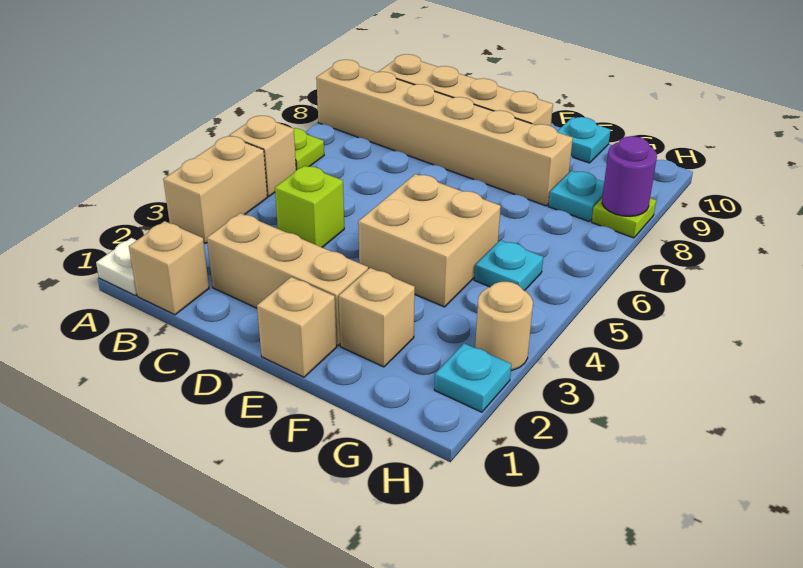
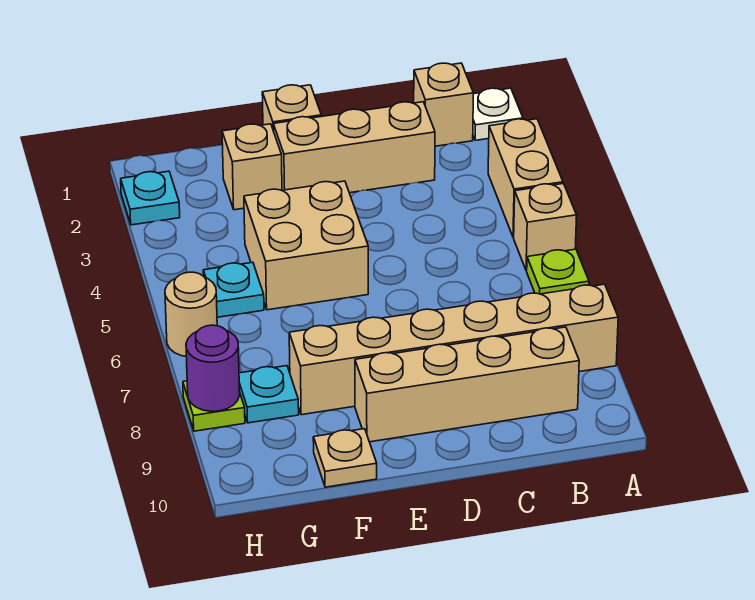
lime 1x1 brick [275,166,344,247] -> none
cyan 1x1 plate [557,117,611,163] -> tan 1x1 plate [313,429,377,487]
tan 1x1 round brick [475,282,533,371] -> tan 1x1 round brick moved to [165,272,217,356]

